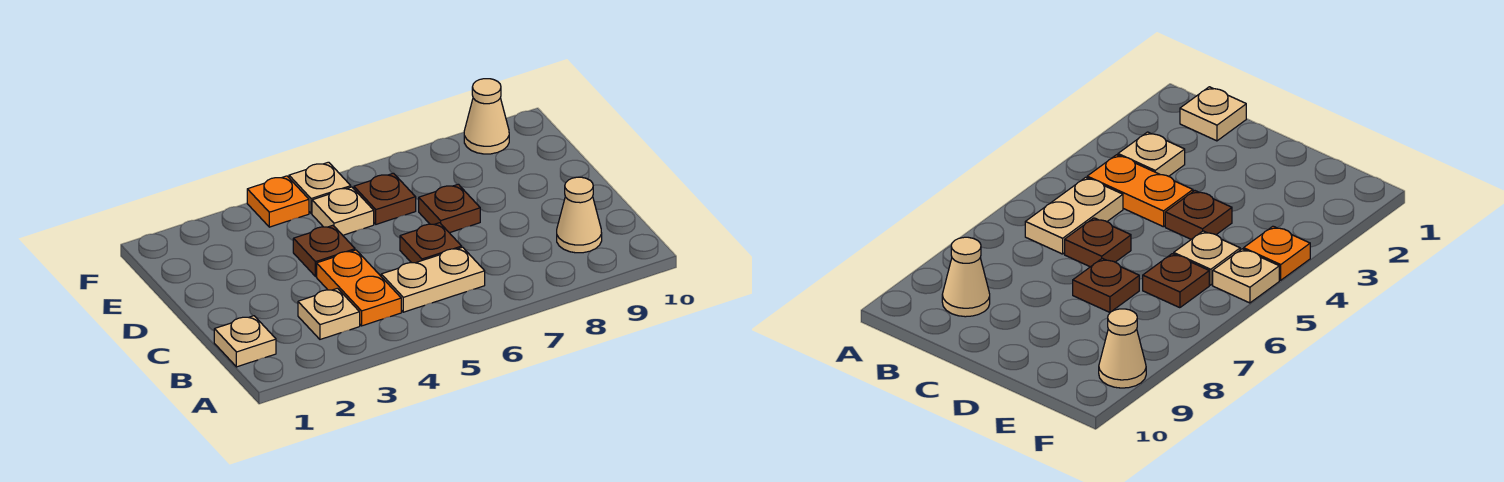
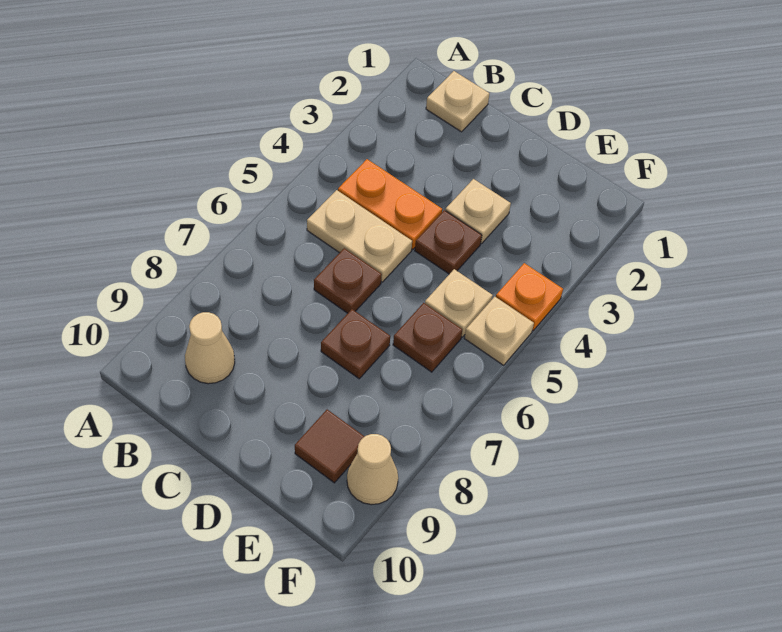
tan 1x1 plate [298,288,360,339] -> tan 1x1 plate moved to [445,179,511,243]
tan 1x2 plate [381,247,485,312] -> tan 1x2 plate turned to [307,190,412,282]
none -> brown 1x1 tile [295,410,365,483]

